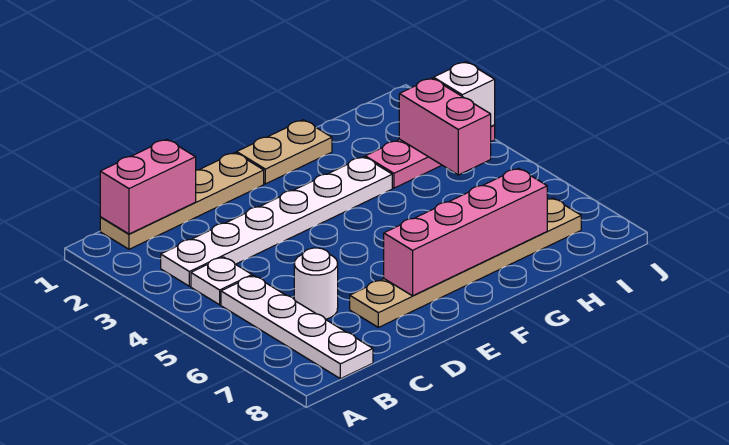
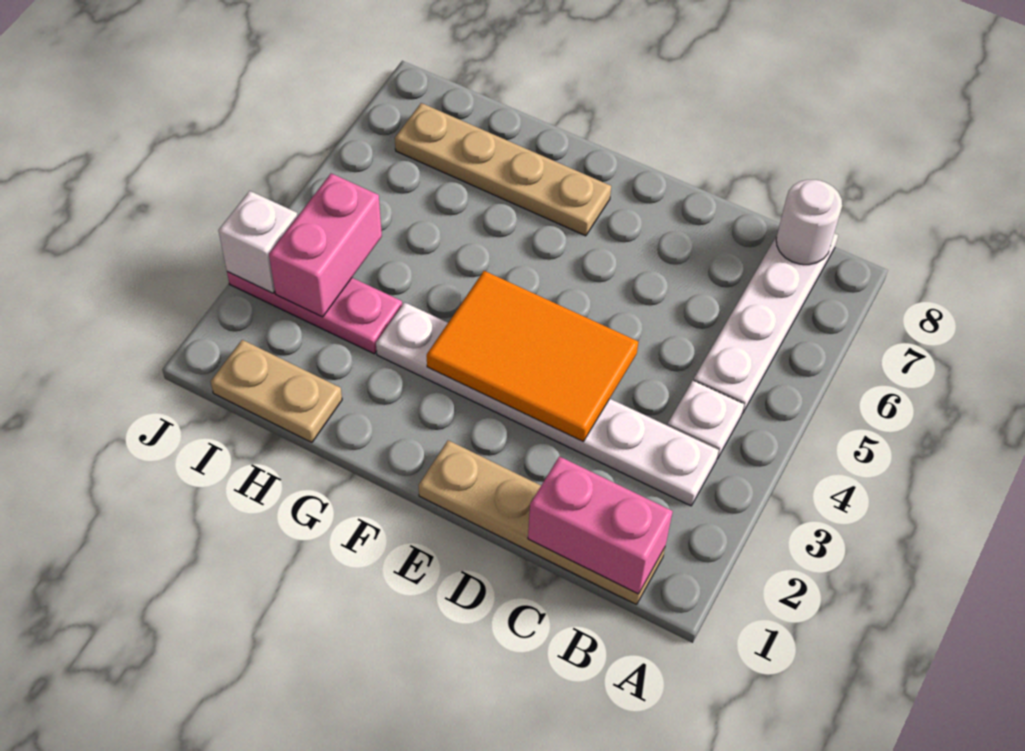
white 1x1 round brick [294,248,338,319] -> white 1x1 round brick moved to [776,180,842,265]
none -> orange 2x3 tile [427,271,638,442]
tan 1x6 plate [350,198,581,327] -> tan 1x4 plate [395,103,611,236]
pink 1x4 brick [384,168,547,296] -> none
tan 1x2 plate [237,120,332,184] -> tan 1x2 plate moved to [211,340,342,443]

